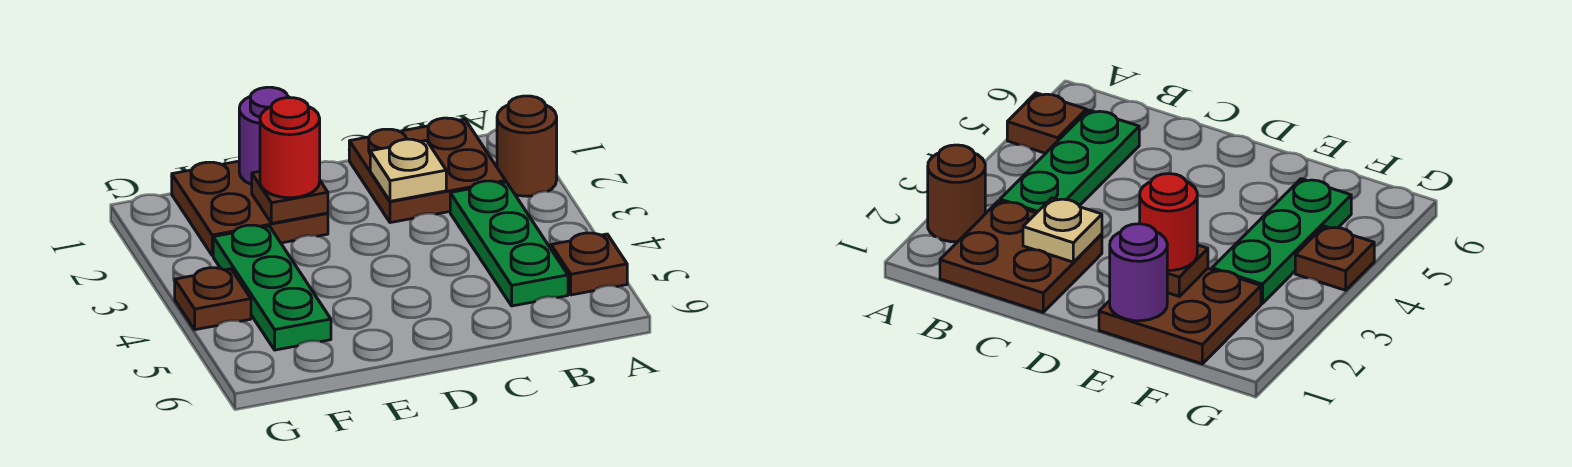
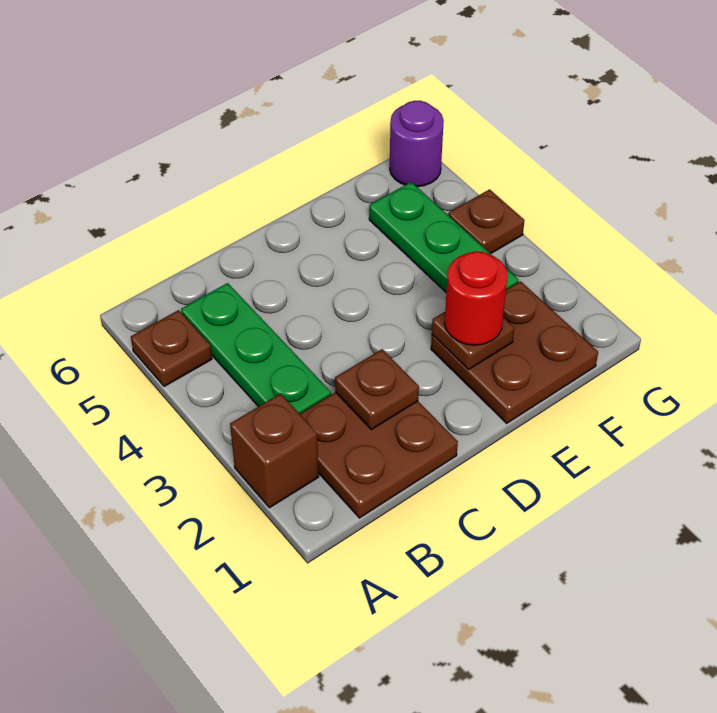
brown 1x1 round brick [497,96,557,196] -> brown 1x1 brick [230,394,319,508]
tan 1x1 plate [370,139,446,201] -> brown 1x1 plate [335,349,419,430]
purple 1x1 round brick [239,87,290,185] -> purple 1x1 round brick moved to [390,101,444,187]

